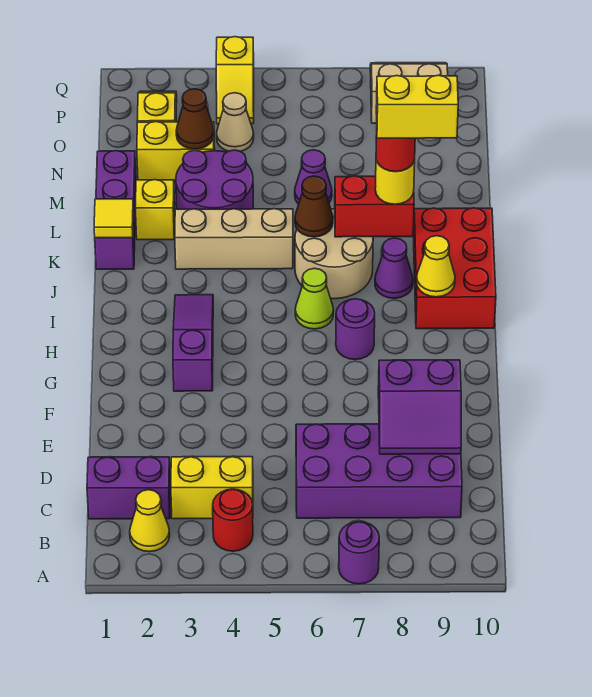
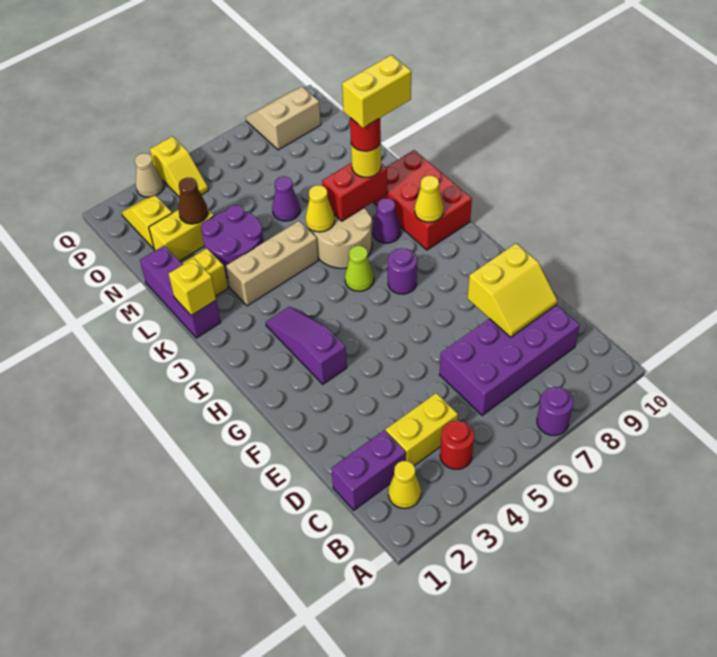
purple 2x2 slope [378,360,461,454] -> yellow 2x2 slope [468,243,557,337]
yellow 1x1 tile [94,199,133,238] -> yellow 1x1 brick [169,258,216,316]
brown 1x1 cone [295,176,333,237] -> yellow 1x1 cone [306,185,335,232]
tan 1x1 cone [217,93,254,151] -> tan 1x1 cone moved to [135,153,164,197]

